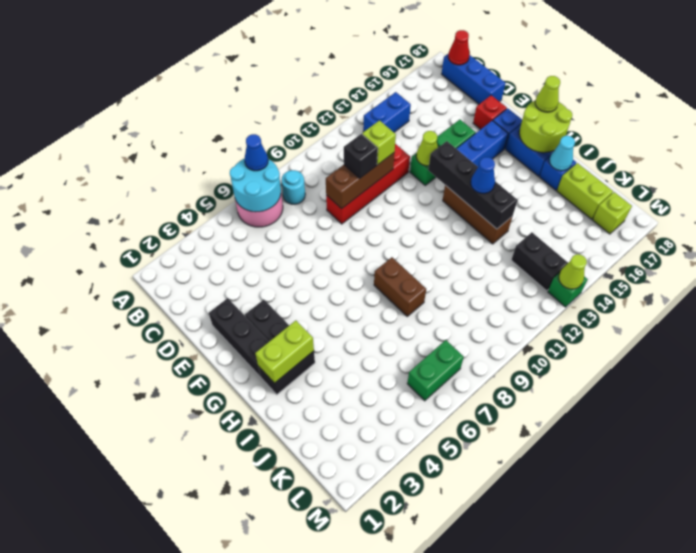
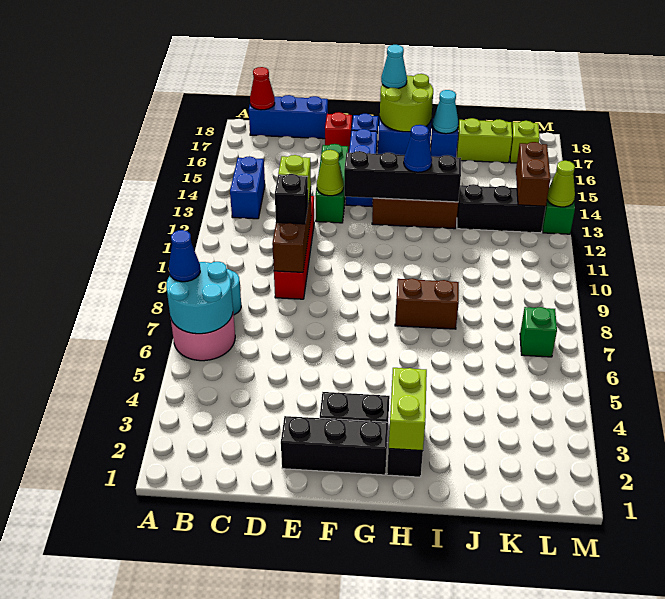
lime 1x1 cone [535,76,560,112] -> cyan 1x1 cone [381,45,407,88]
black 1x2 brick [511,232,568,291] -> black 1x3 brick [457,184,546,233]
green 1x2 brick [407,340,464,401] -> green 1x1 brick [520,307,557,357]
none -> brown 1x2 brick [516,142,550,206]

